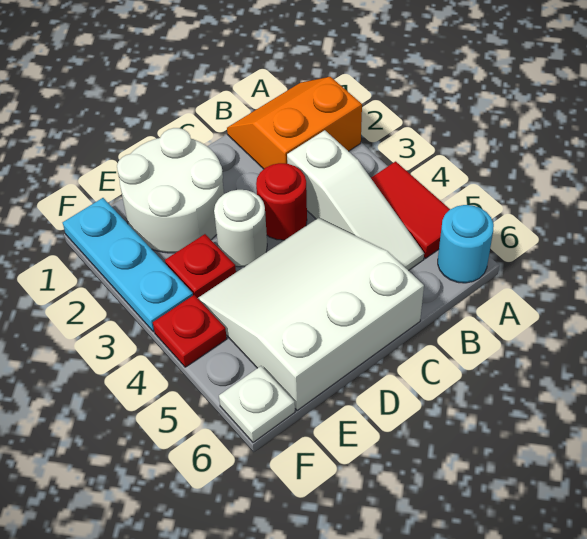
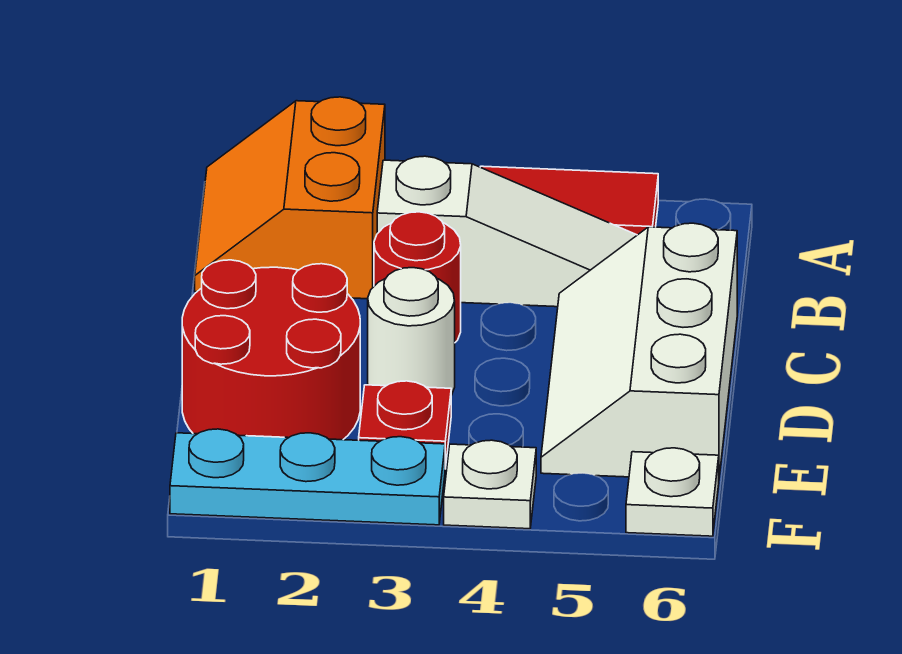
cyan 1x1 round brick [438,205,494,283] -> none
white 3x3 slope [198,218,424,411] -> white 2x3 slope [541,223,737,477]
white 2x2 round brick [117,128,224,253] -> red 2x2 round brick [182,260,360,440]
red 1x1 plate [153,295,227,367] -> white 1x1 plate [444,440,536,529]

